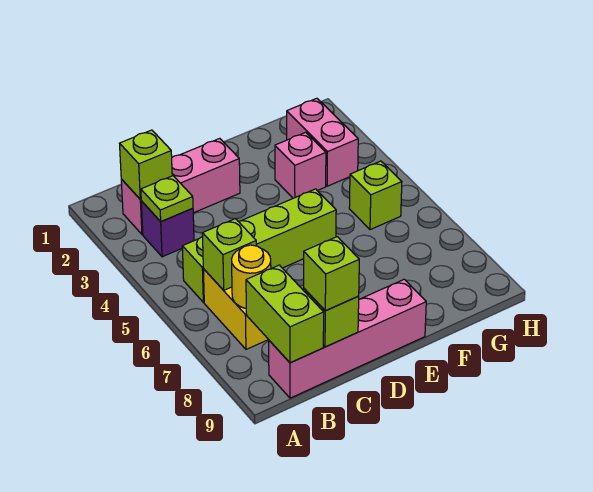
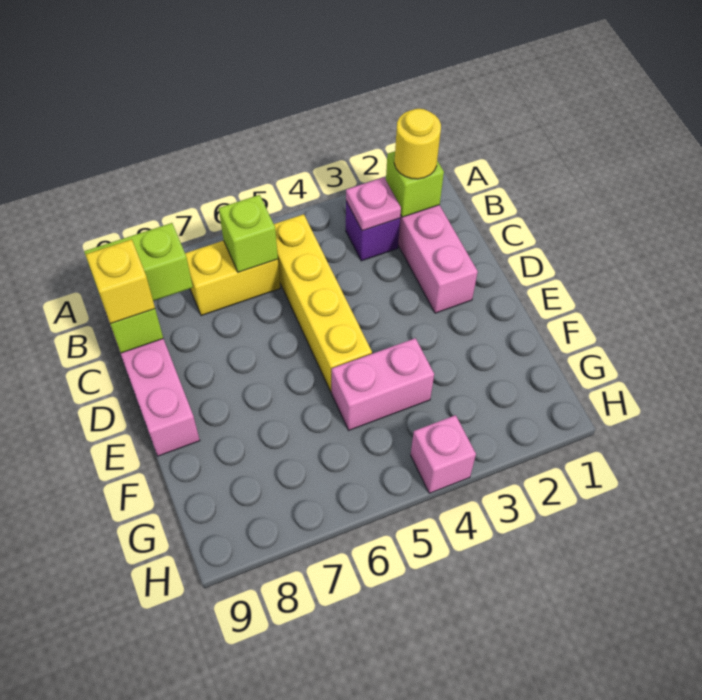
lime 1x1 plate [141,176,193,222] -> pink 1x1 plate [346,177,401,231]
lime 1x4 brick [182,189,336,302] -> yellow 1x4 brick [274,214,372,393]
yellow 1x1 round brick [232,245,271,308] -> yellow 1x1 round brick moved to [394,109,441,179]
lime 1x1 brick [304,237,359,311] -> yellow 1x1 brick [86,239,155,324]
pink 1x1 brick [275,132,326,198] -> pink 1x1 brick moved to [411,415,476,493]
pink 1x2 brick [287,98,358,186] -> pink 1x2 brick moved to [332,338,434,430]
lime 1x1 brick [349,161,402,230] -> none

